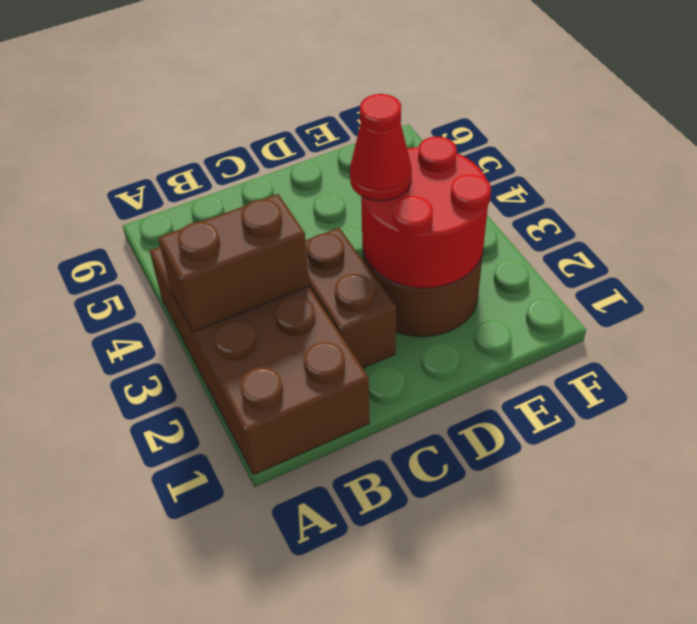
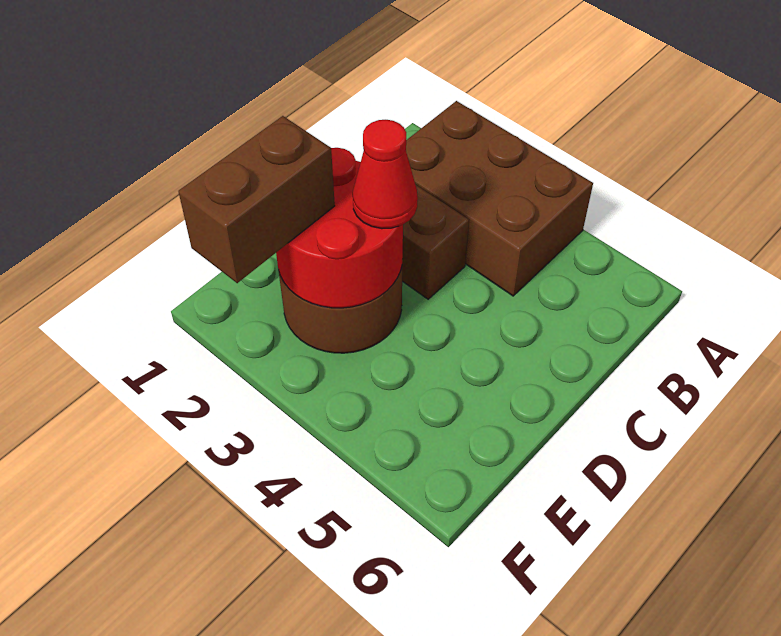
brown 2x4 brick [150,247,370,475] -> brown 2x3 brick [406,101,593,296]
brown 1x2 brick [158,194,309,332] -> brown 1x2 brick moved to [178,116,335,283]

